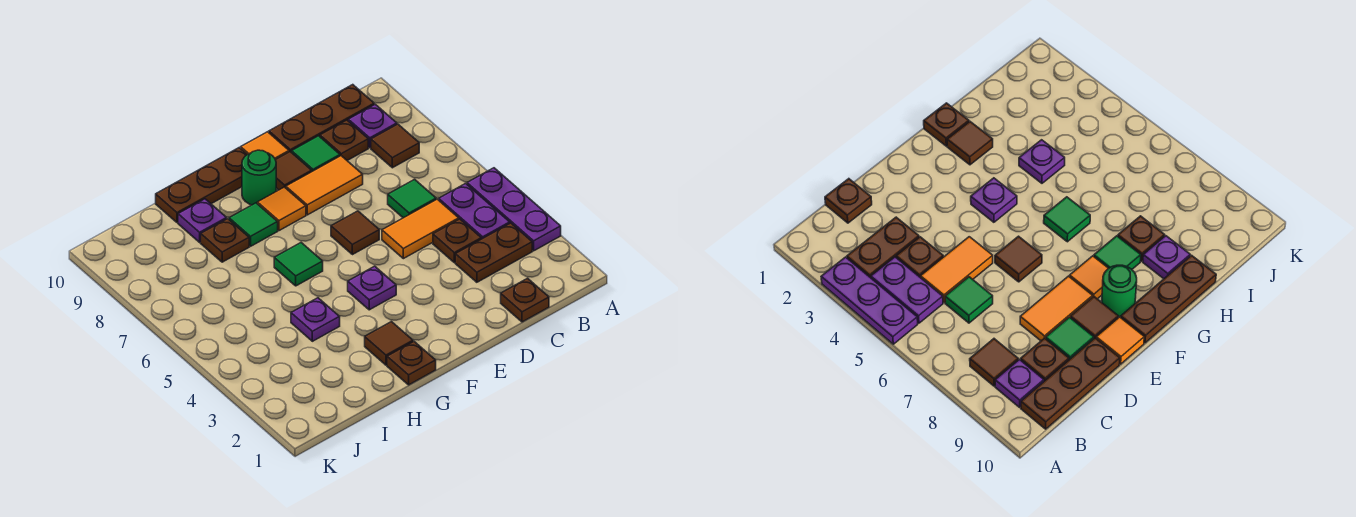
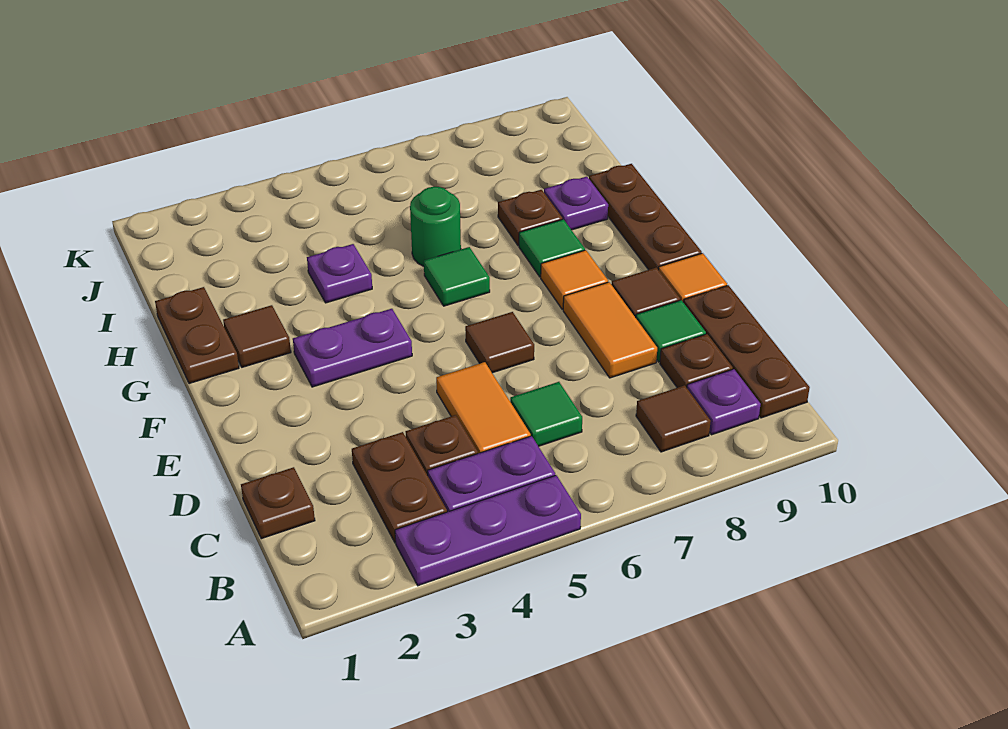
purple 1x1 plate [348,266,396,310] -> purple 1x2 plate [293,309,412,387]
green 1x1 round brick [242,150,276,205] -> green 1x1 round brick moved to [410,187,461,266]
brown 1x1 plate [387,342,436,385] -> brown 1x2 plate [155,287,239,384]

